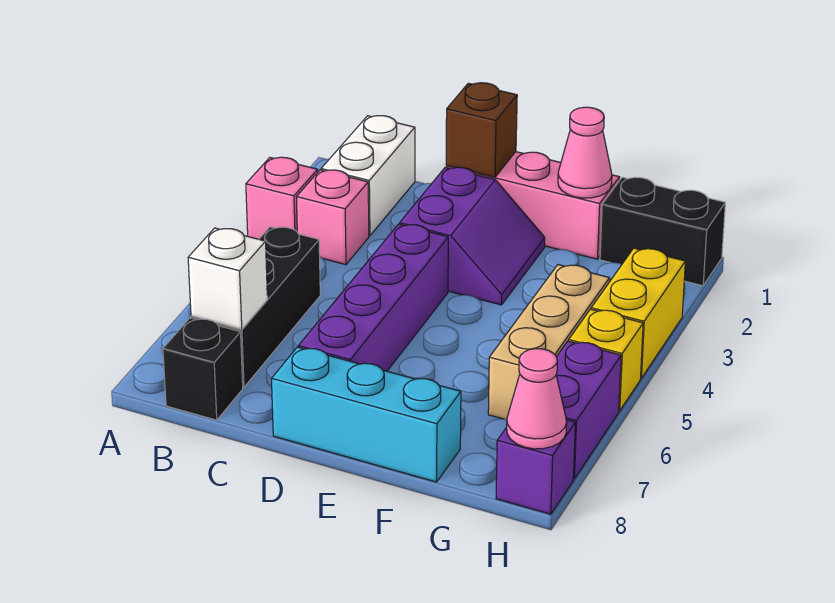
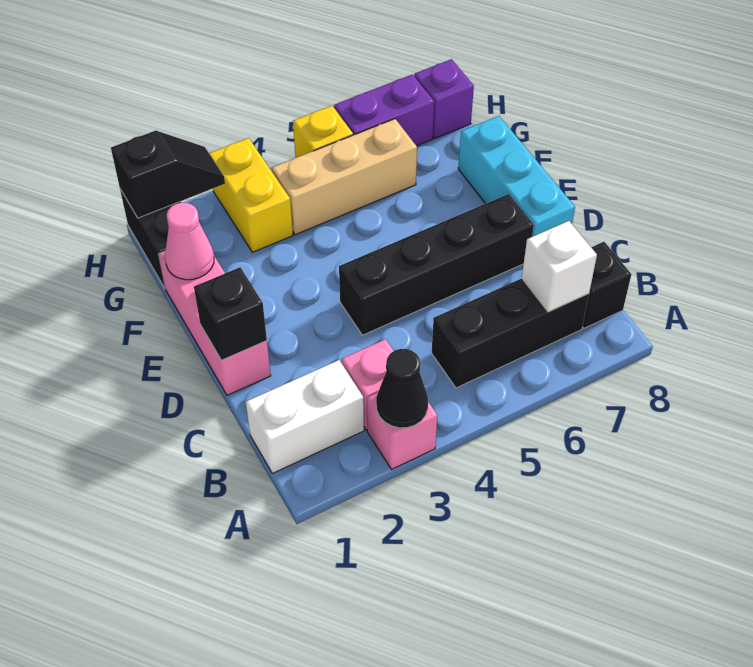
none -> black 1x1 cone [376,349,428,428]
brown 1x1 brick [446,83,517,177] -> black 1x1 brick [194,267,267,360]
purple 2x2 slope [400,167,545,305] -> none
purple 1x4 brick [299,224,448,371] -> black 1x4 brick [339,194,534,335]
none -> black 1x2 slope [111,131,225,218]
yellow 1x2 brick [591,248,685,378] -> yellow 1x2 brick turned to [209,138,293,252]
pink 1x1 cone [507,349,567,449] -> none

